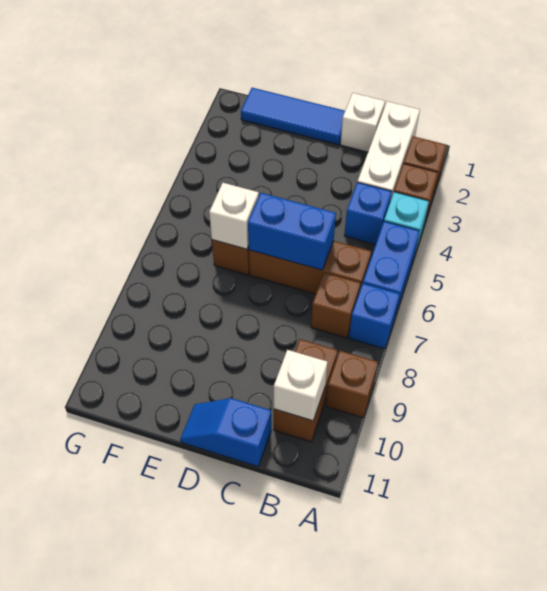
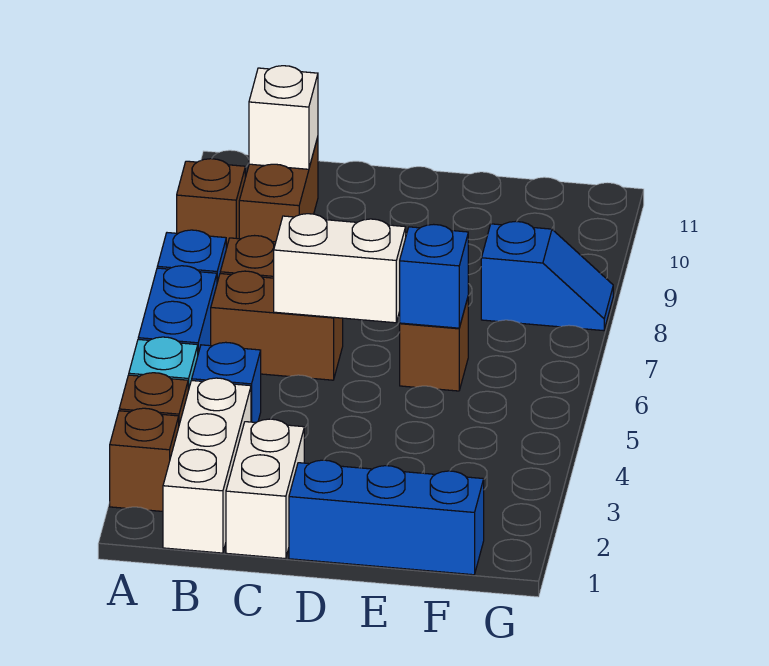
brown 1x3 brick [249,241,371,294] -> brown 1x2 brick [211,271,343,380]
white 1x1 brick [340,93,385,152] -> white 1x2 brick [226,419,304,559]
blue 1x2 brick [248,193,336,270] -> white 1x2 brick [274,214,406,323]
blue 1x2 slope [180,398,271,467] -> blue 1x2 slope moved to [481,221,613,331]
blue 1x3 tile [241,88,345,145] -> blue 1x3 brick [289,460,484,575]
white 1x1 brick [209,183,259,249] -> blue 1x1 brick [399,224,468,328]

